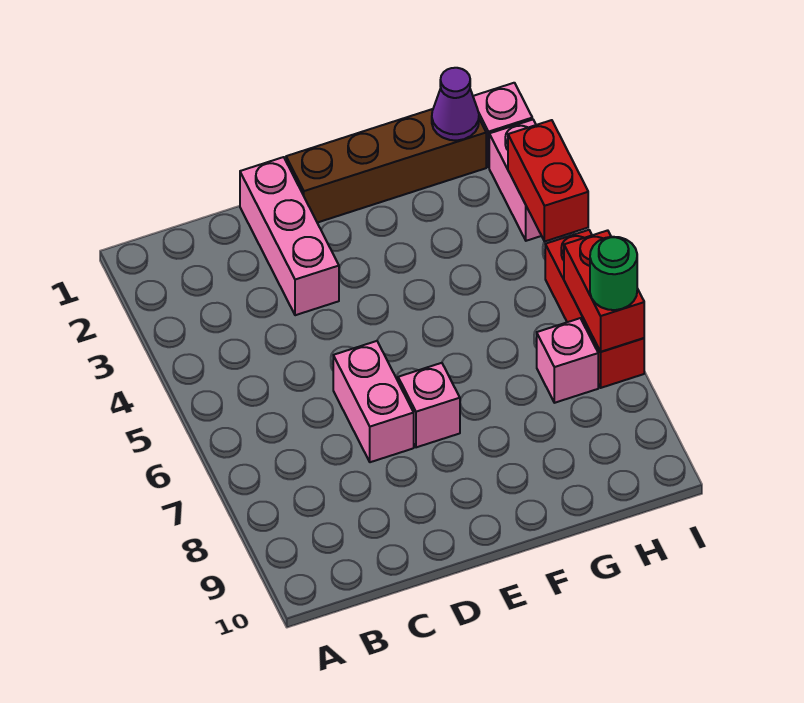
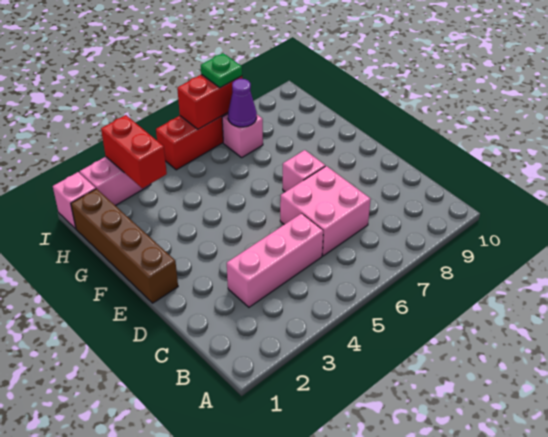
pink 1x3 brick [240,157,339,315] -> pink 1x3 brick moved to [227,213,323,307]
pink 1x2 brick [333,341,414,462] -> pink 2x2 brick [280,166,371,256]
purple 1x1 cone [432,68,479,140] -> purple 1x1 cone moved to [228,79,257,127]
red 1x2 brick [508,120,588,242] -> red 1x2 brick turned to [101,115,167,188]
green 1x1 round brick [590,237,637,310] -> green 1x1 plate [201,53,242,88]

